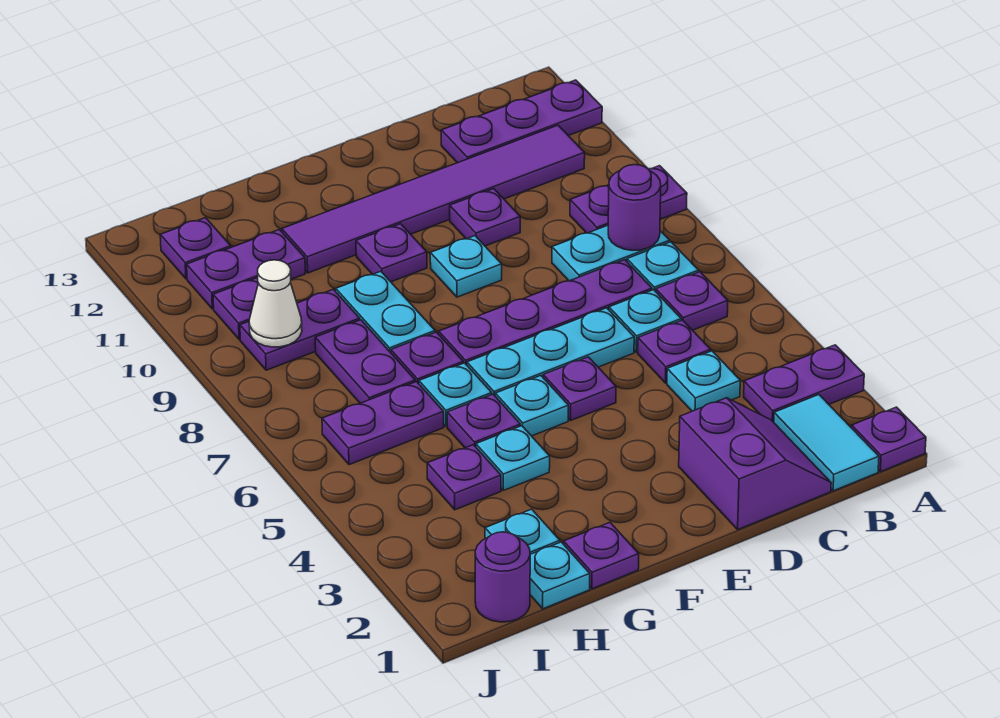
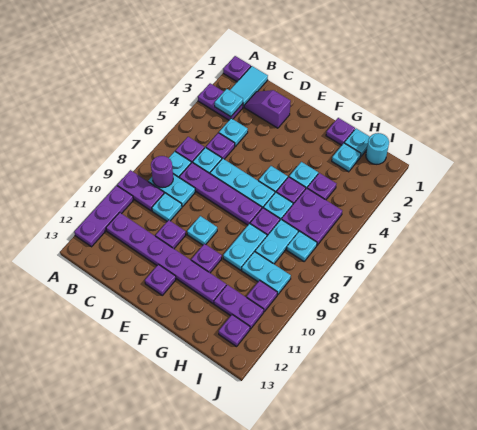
purple 1x3 plate [441,80,602,163] -> purple 1x3 plate turned to [74,186,133,247]
none -> cyan 1x1 plate [215,89,243,117]
purple 1x6 tile [282,125,585,273] -> purple 1x6 plate [106,212,226,303]
purple 2x2 slope [679,398,831,529] -> purple 1x2 slope [244,90,291,128]
none -> cyan 1x1 plate [152,193,182,221]
purple 1x1 plate [543,357,616,420] -> purple 1x1 plate moved to [145,264,176,295]
purple 1x2 plate [322,382,444,465] -> purple 2x2 plate [282,188,342,245]
purple 1x2 plate [315,320,415,403] -> cyan 1x2 plate [255,219,298,264]
purple 1x2 plate [240,289,360,370] -> cyan 1x2 plate [242,252,291,295]
purple 1x1 round brick [475,532,530,622] -> cyan 1x1 round brick [366,133,389,164]
none -> cyan 1x1 plate [287,231,317,261]
white 1x1 cone [249,260,302,347] -> none

